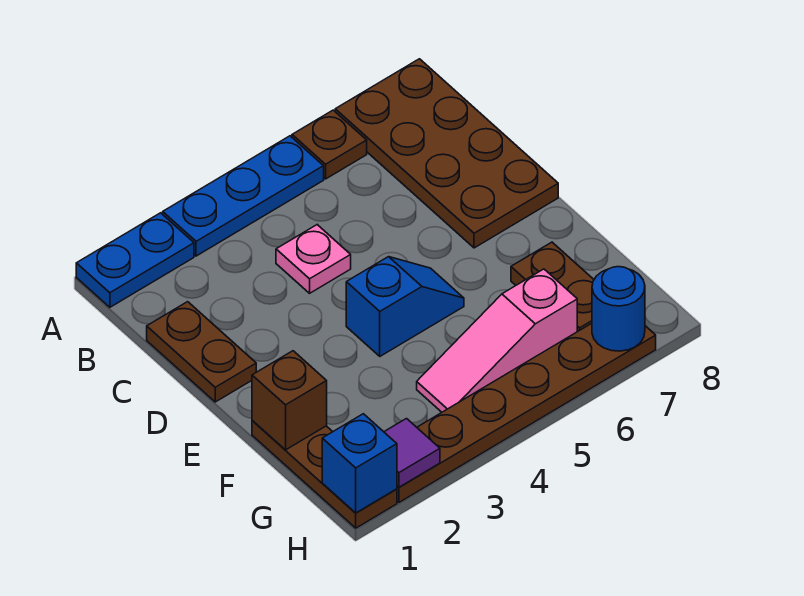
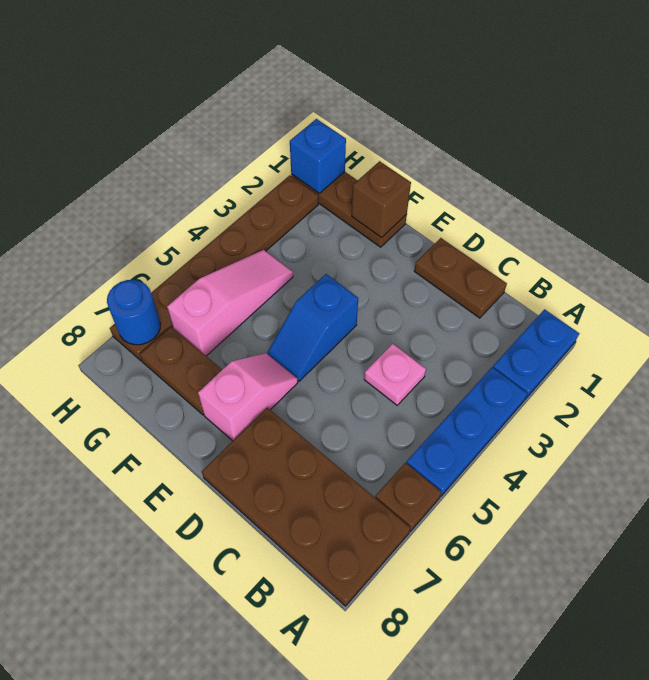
none -> pink 1x2 slope [198,353,298,441]
purple 1x1 tile [384,419,440,487] -> none

